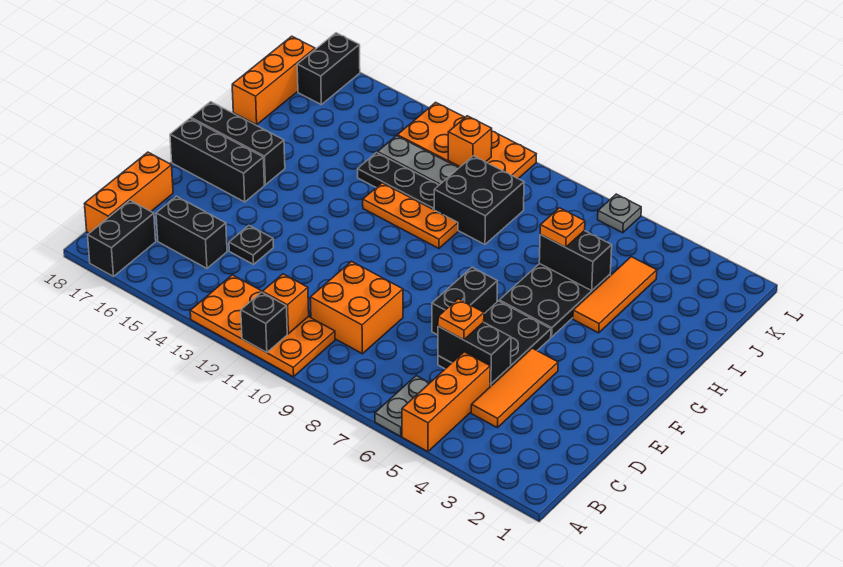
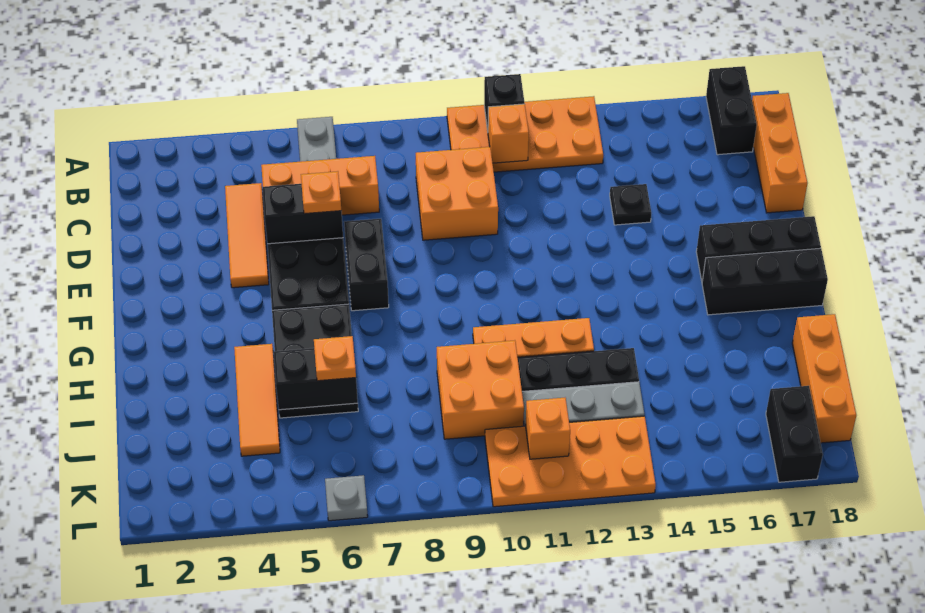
orange 1x3 brick [402,352,490,452] -> orange 1x3 brick turned to [261,156,379,215]
black 1x2 brick [156,196,227,268] -> none
black 2x2 brick [434,156,524,244] -> orange 2x2 brick [437,340,524,439]

